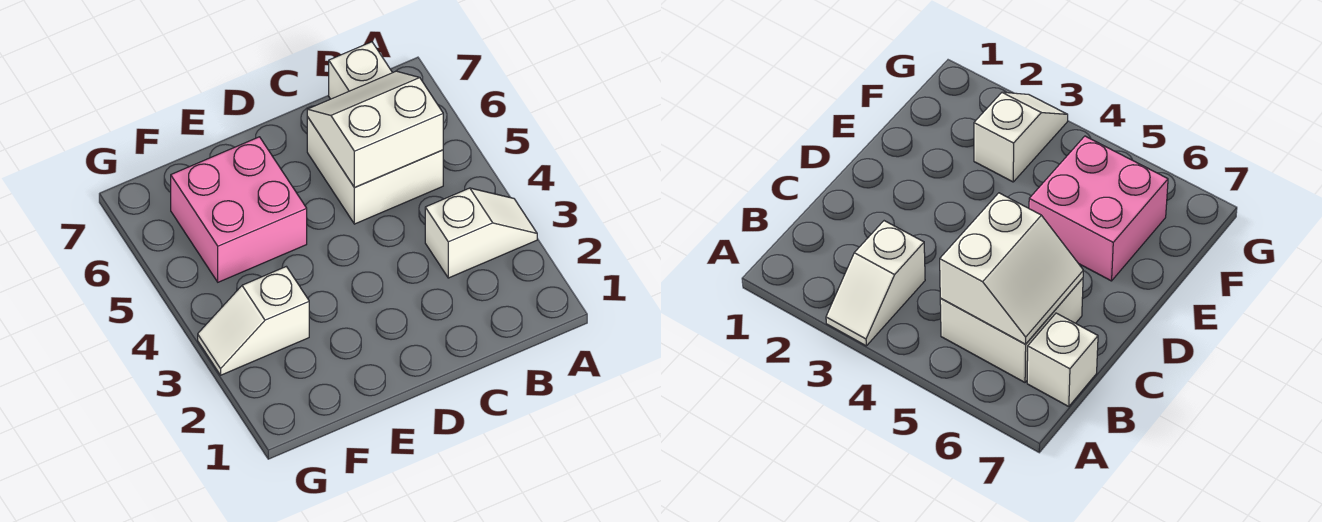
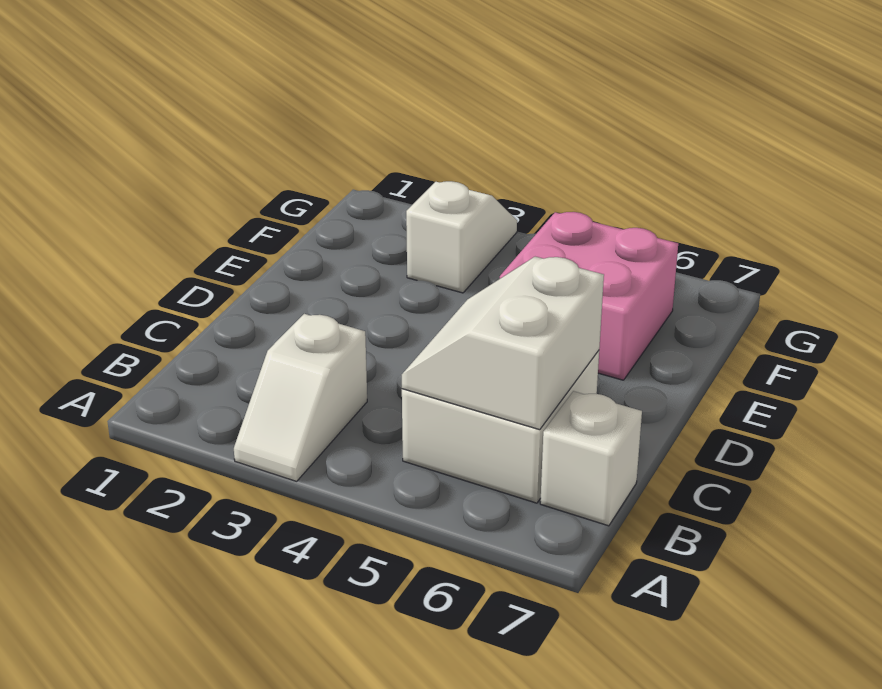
white 2x2 slope [307,71,443,188] -> white 2x2 slope turned to [402,257,604,430]

